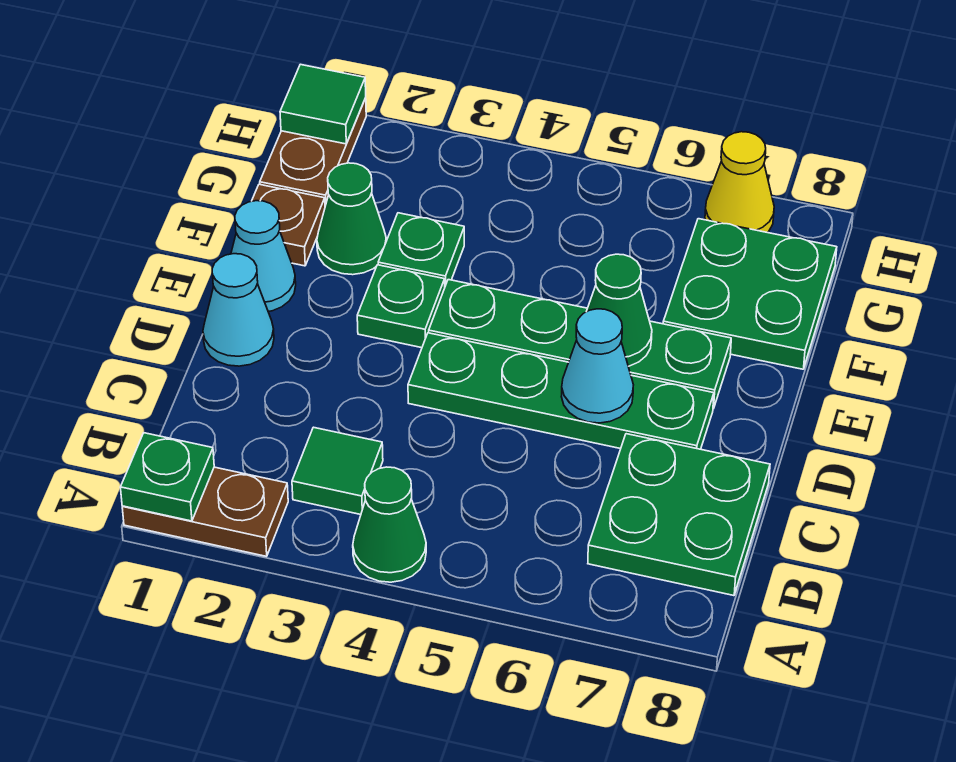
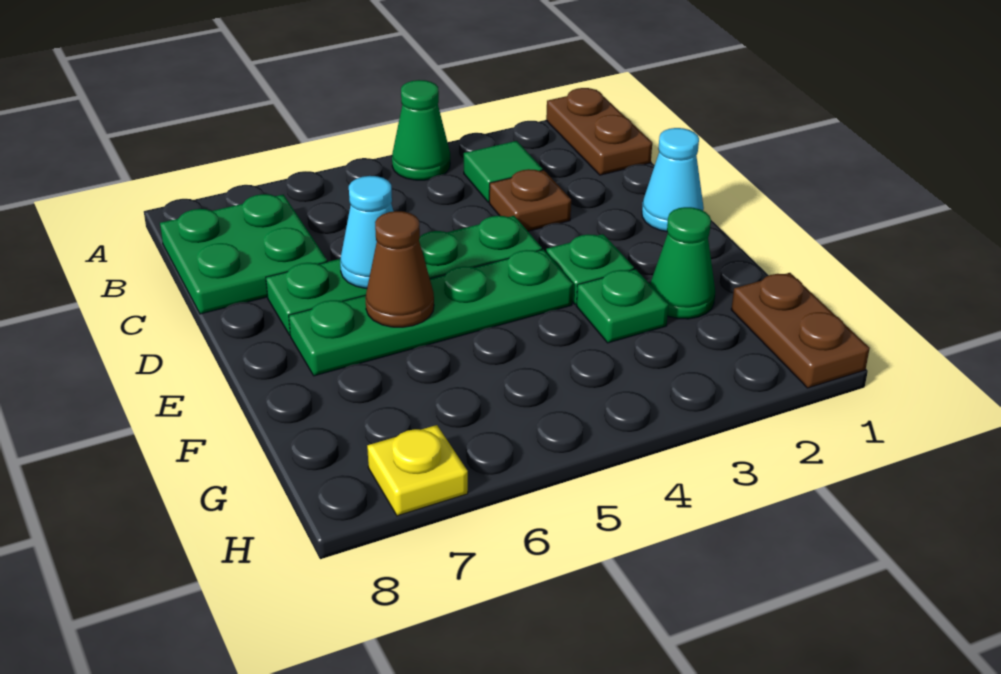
brown 1x2 plate [122,467,288,556] -> brown 1x2 plate turned to [546,88,652,175]
green 1x1 plate [120,433,214,521] -> none
cyan 1x1 cone [231,201,296,312] -> none
green 1x1 cone [586,254,652,366] -> brown 1x1 cone [365,211,434,327]
brown 1x1 plate [252,184,325,266] -> brown 1x1 plate moved to [489,169,571,231]
green 2x2 plate [663,219,837,369] -> none
green 1x1 tile [280,64,366,144] -> none
yellow 1x1 cone [705,132,774,233] -> yellow 1x1 plate [367,425,468,516]

